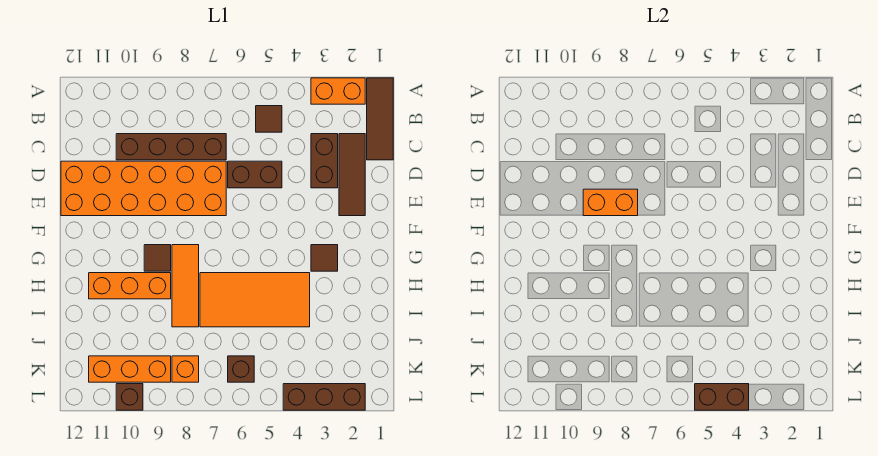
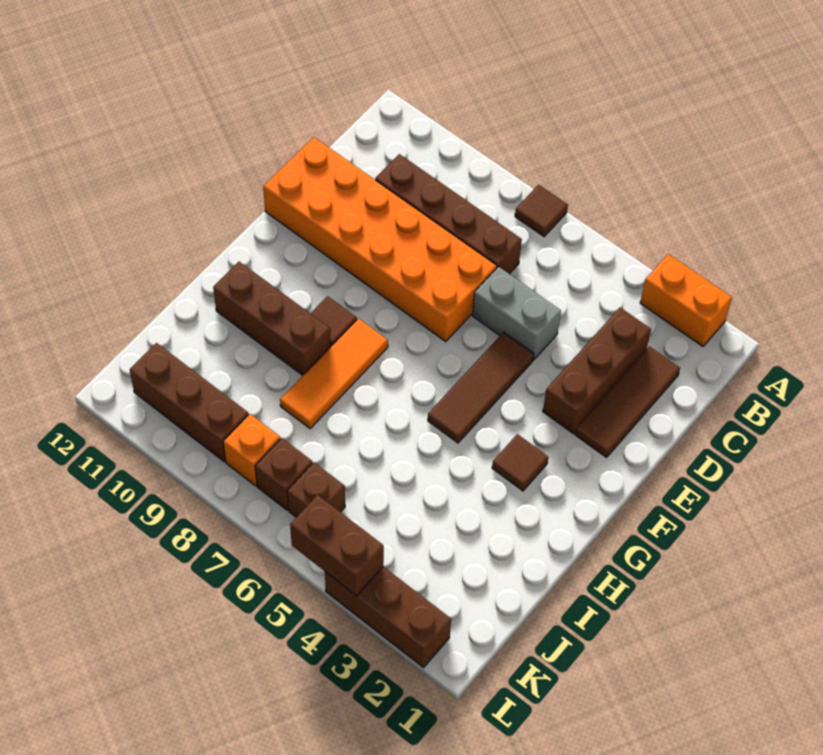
brown 1x3 tile [367,78,393,160] -> brown 1x3 tile moved to [428,332,534,443]
brown 1x1 tile [256,106,282,132] -> brown 1x1 tile moved to [515,185,568,237]
brown 1x2 brick [311,134,338,188] -> brown 1x3 brick [543,308,651,434]
brown 1x2 brick [228,161,282,188] -> grey 1x2 brick [472,267,561,360]
orange 1x2 brick [583,189,638,216] -> none
orange 2x4 tile [200,273,310,327] -> none
orange 1x3 brick [89,273,171,299] -> brown 1x3 brick [213,262,331,375]
orange 1x3 brick [89,356,171,382] -> brown 1x3 brick [130,343,249,462]
brown 1x1 brick [116,384,143,410] -> brown 1x1 brick moved to [255,438,312,510]

